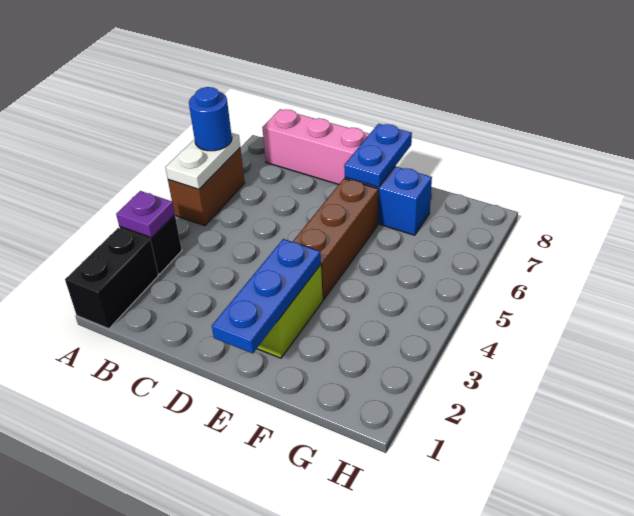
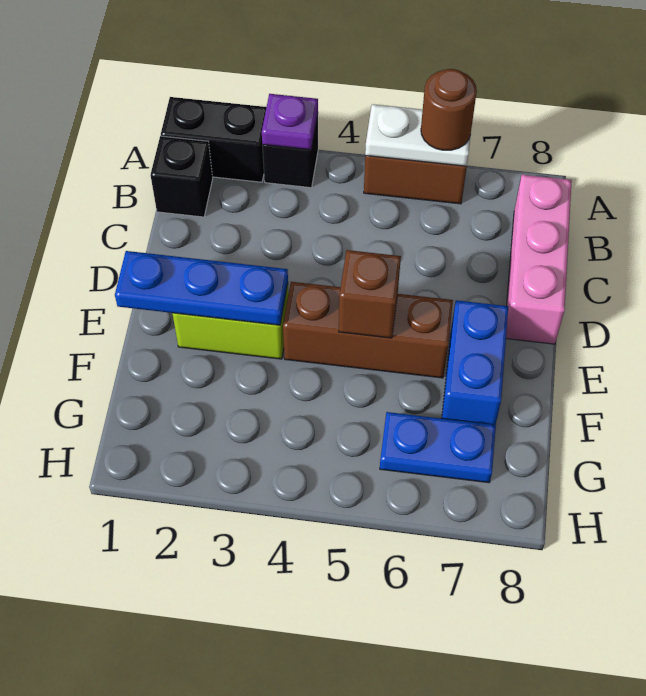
blue 1x1 round brick [189,87,232,151] -> brown 1x1 round brick [421,69,477,150]
none -> black 1x1 brick [151,136,213,217]
none -> brown 1x1 brick [339,250,401,338]
blue 1x2 plate [344,124,412,187] -> blue 1x2 plate moved to [380,412,496,483]

